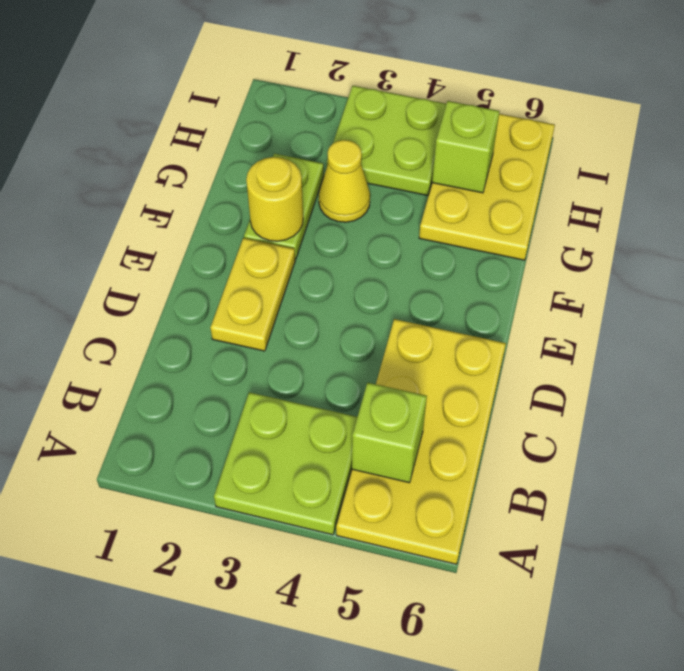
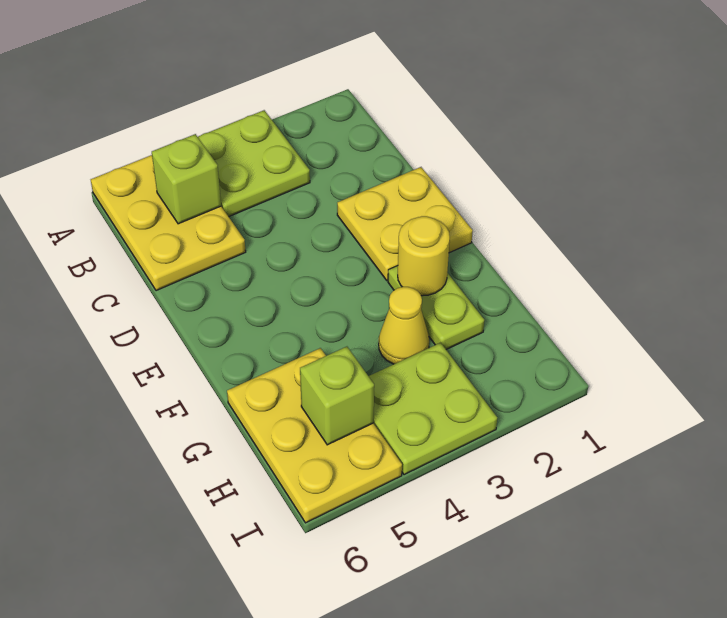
yellow 2x4 plate [336,319,506,564] -> yellow 2x3 plate [91,155,246,291]
yellow 1x2 plate [210,238,295,351] -> yellow 2x2 plate [337,167,473,280]

